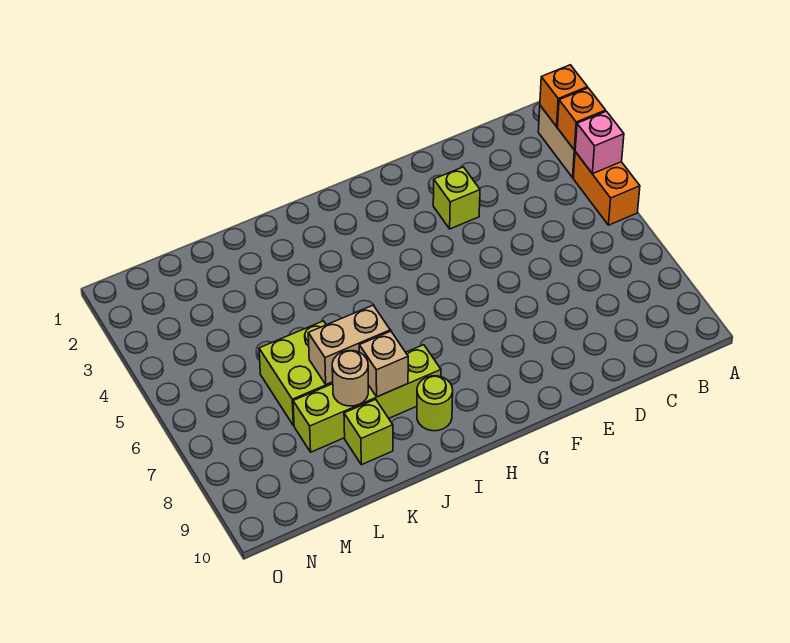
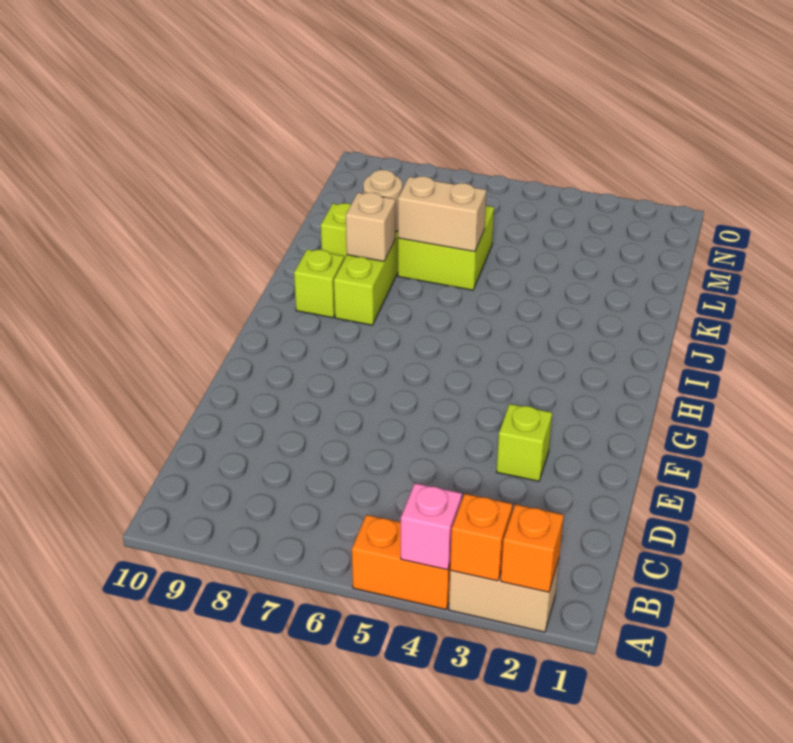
lime 1x1 round brick [417,376,453,431] -> lime 1x1 brick [294,249,344,318]
tan 1x2 brick [308,305,390,385] -> tan 1x2 brick turned to [398,176,486,252]

